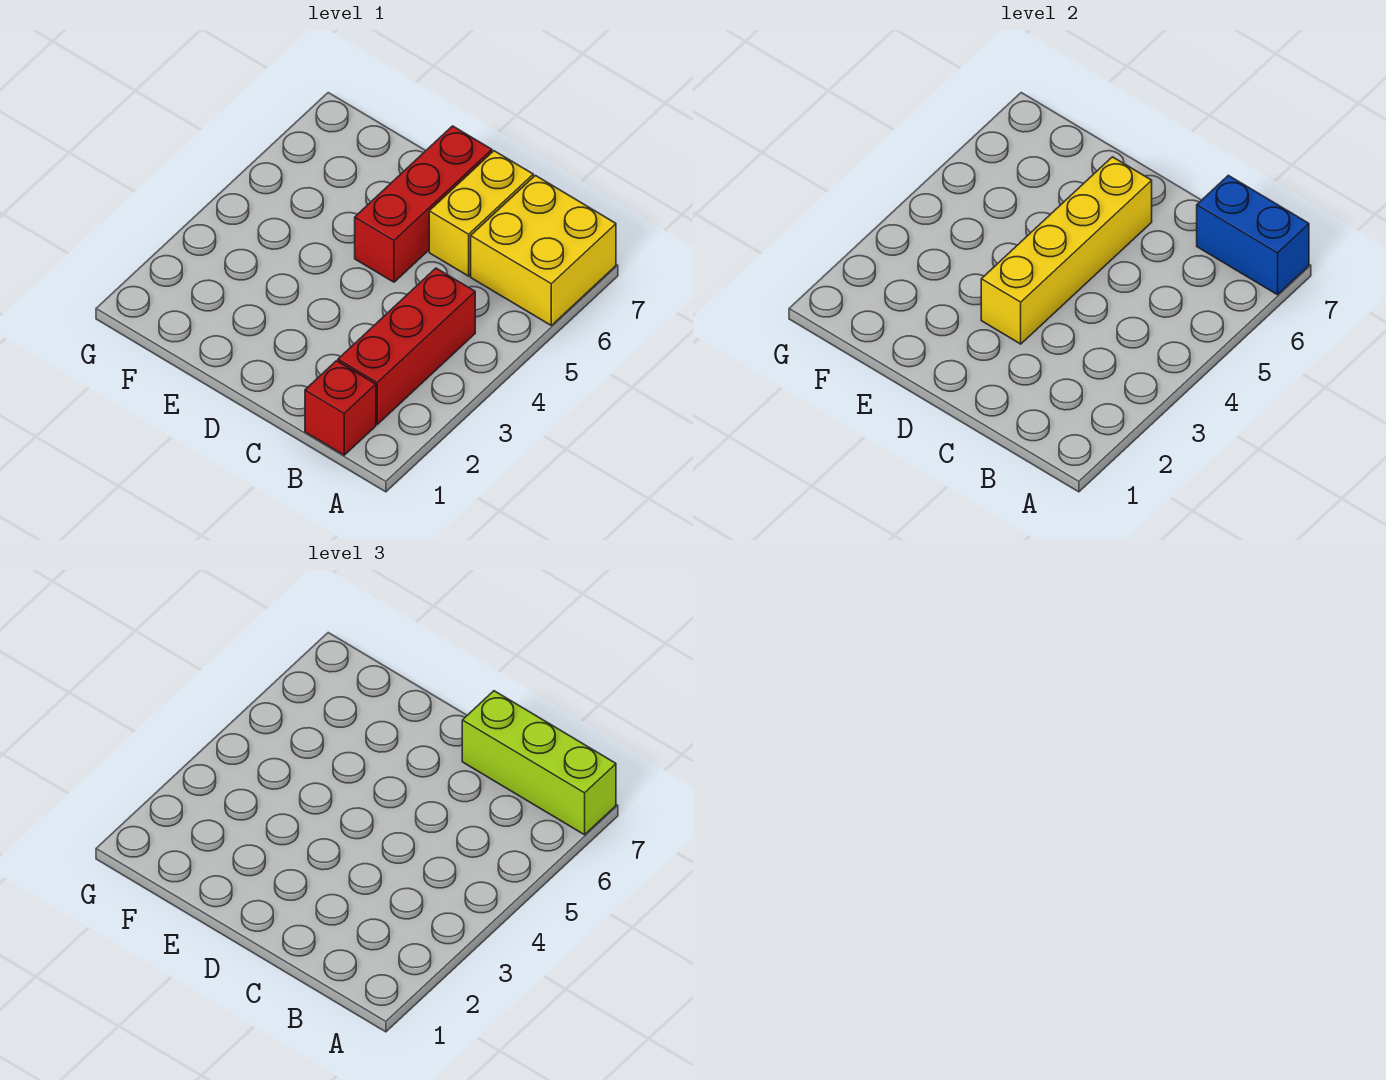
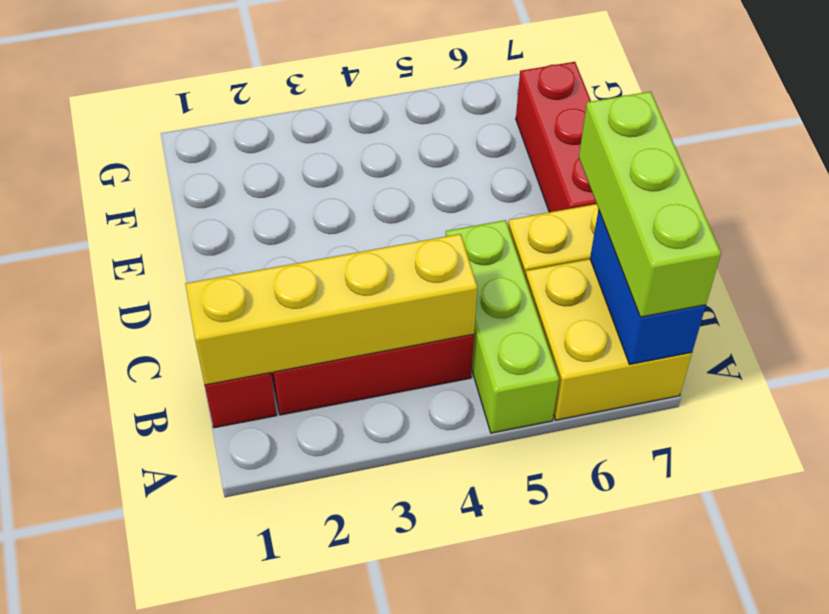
none -> lime 1x3 brick [446,220,559,433]
yellow 1x4 brick [981,157,1152,344] -> yellow 1x4 brick moved to [185,234,477,385]
red 1x3 brick [355,126,492,282] -> red 1x3 brick turned to [516,62,597,212]

